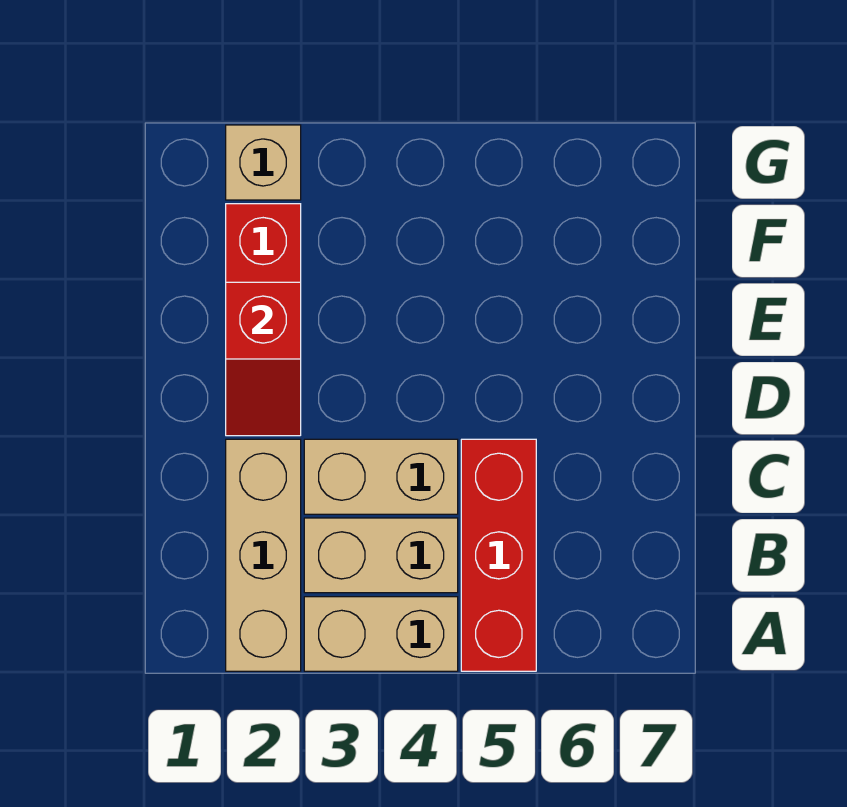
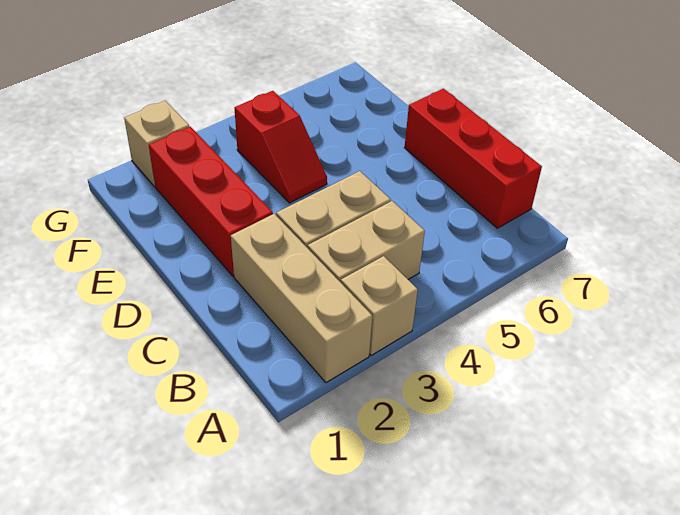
tan 1x2 brick [304,597,458,671] -> tan 1x1 brick [341,256,418,355]
red 1x3 brick [461,439,536,671] -> red 1x3 brick moved to [405,89,542,228]
red 1x2 slope [226,282,301,436] -> red 1x2 slope moved to [235,91,327,203]

